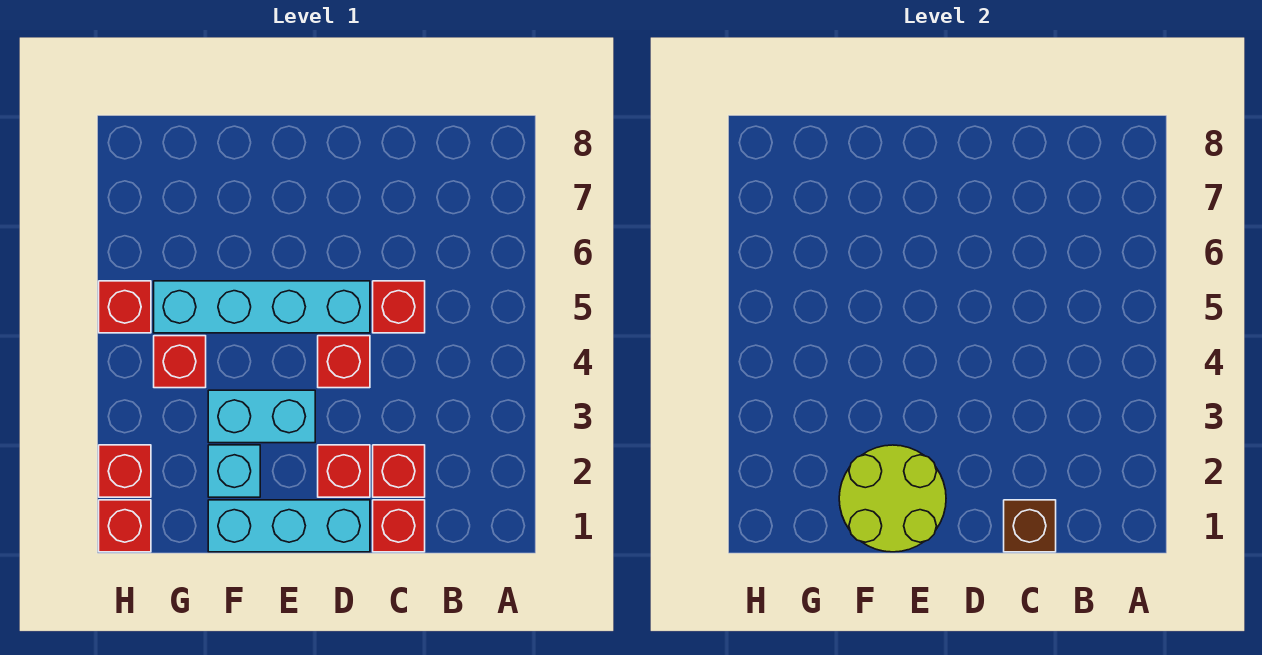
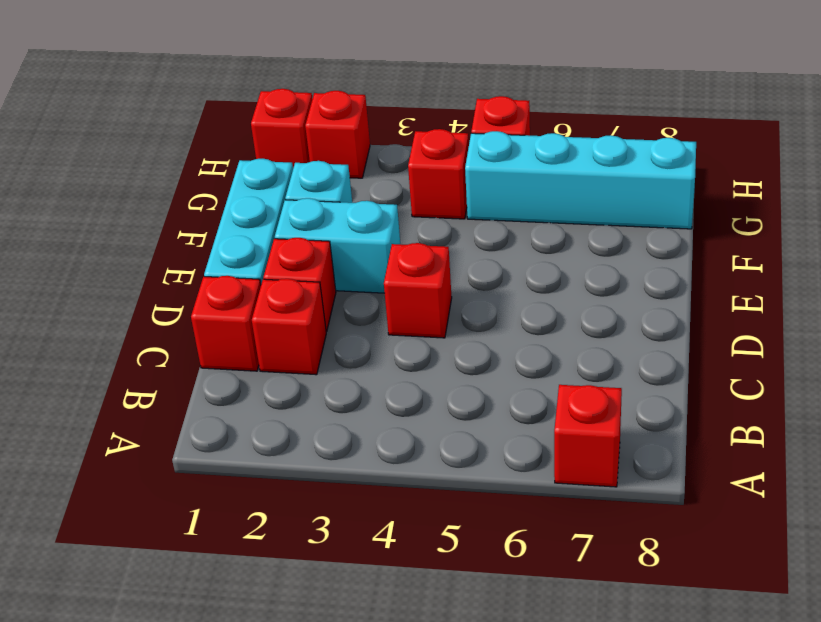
brown 1x1 brick [1004,500,1056,552] -> none
red 1x1 brick [373,281,425,333] -> red 1x1 brick moved to [554,385,622,487]
cyan 1x4 brick [154,281,370,333] -> cyan 1x4 brick turned to [465,131,696,229]
lime 2x2 round brick [839,445,946,552] -> none
cyan 1x2 brick [208,390,315,443] -> cyan 1x2 brick turned to [275,198,400,293]

